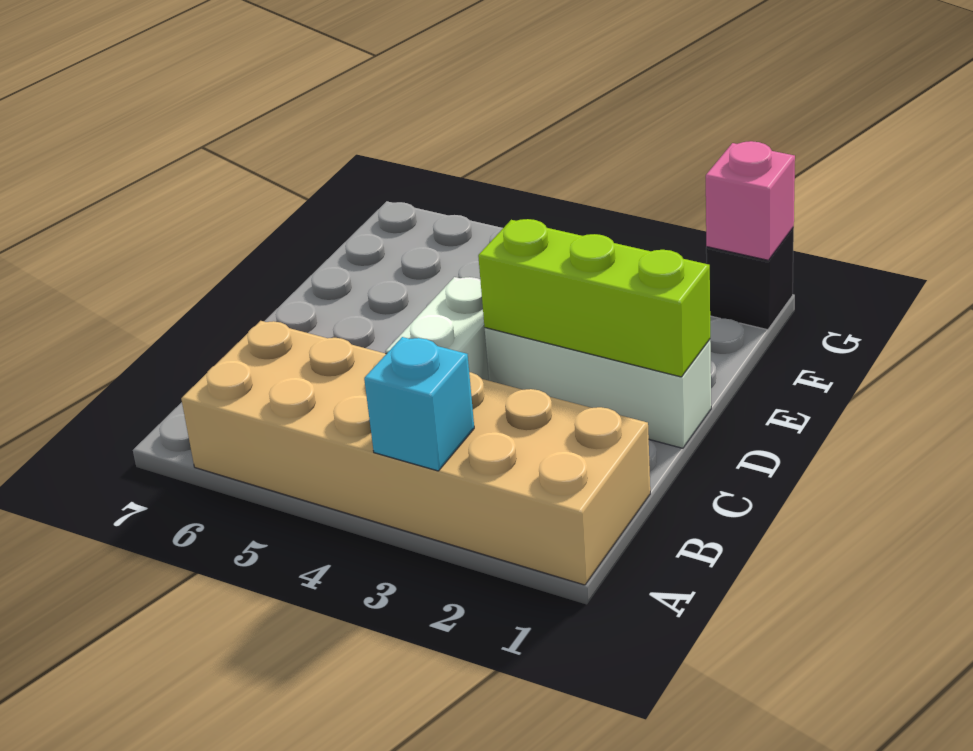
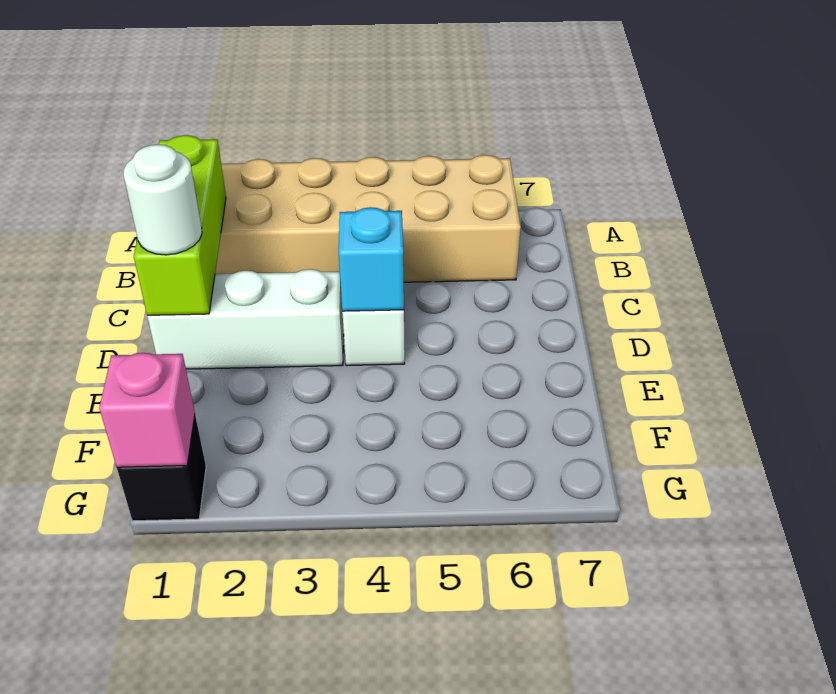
cyan 1x1 brick [364,337,474,471] -> cyan 1x1 brick moved to [339,207,404,311]
lime 1x3 brick [478,219,710,377] -> lime 1x3 brick turned to [134,135,226,315]
none -> white 1x1 round brick [124,144,202,255]

